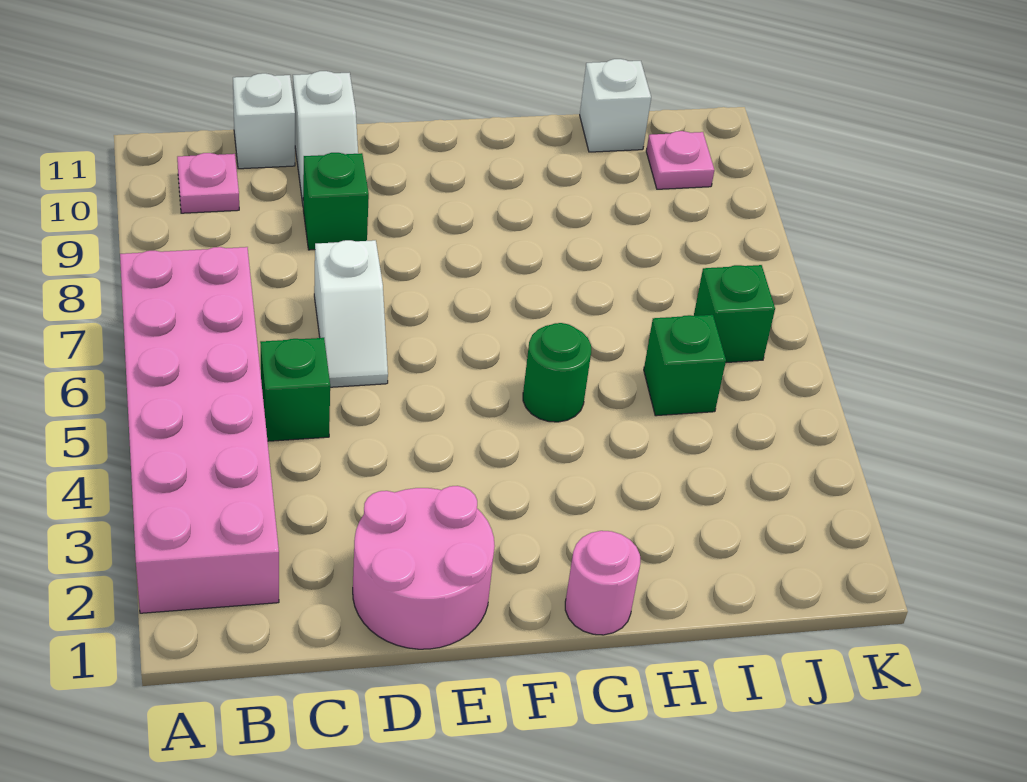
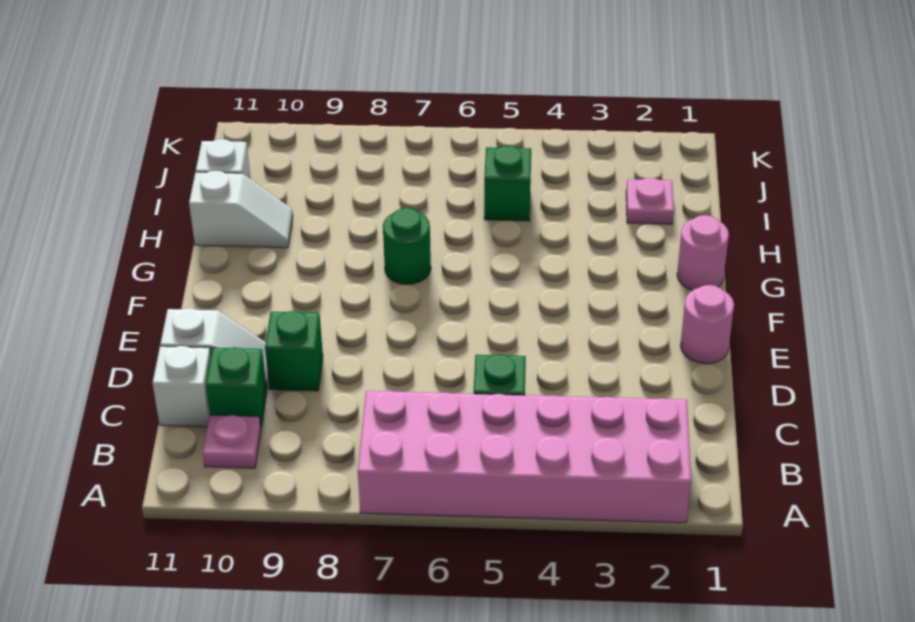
pink 2x2 round brick [353,486,495,649] -> pink 1x1 round brick [681,285,734,364]
white 1x2 slope [314,240,388,387] -> white 1x2 slope moved to [189,171,293,248]
green 1x1 round brick [523,323,591,422] -> green 1x1 round brick moved to [383,208,431,284]
green 1x1 brick [694,265,775,363] -> green 1x1 brick moved to [206,347,267,427]
pink 1x1 plate [646,131,714,189] -> pink 1x1 plate moved to [626,178,674,224]

